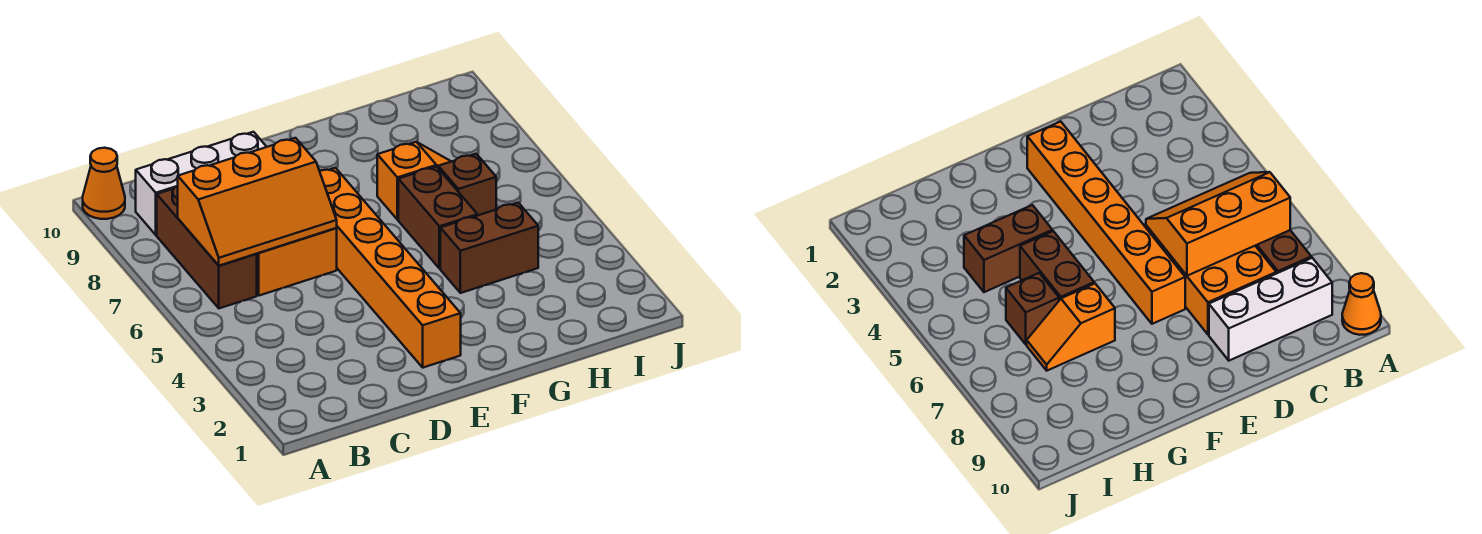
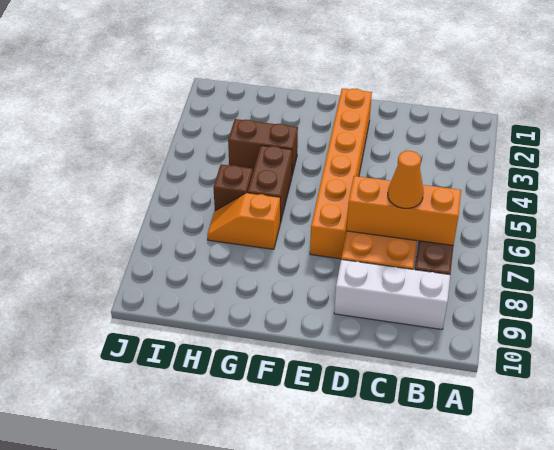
orange 1x1 cone [83,148,125,219] -> orange 1x1 cone moved to [388,151,424,208]

